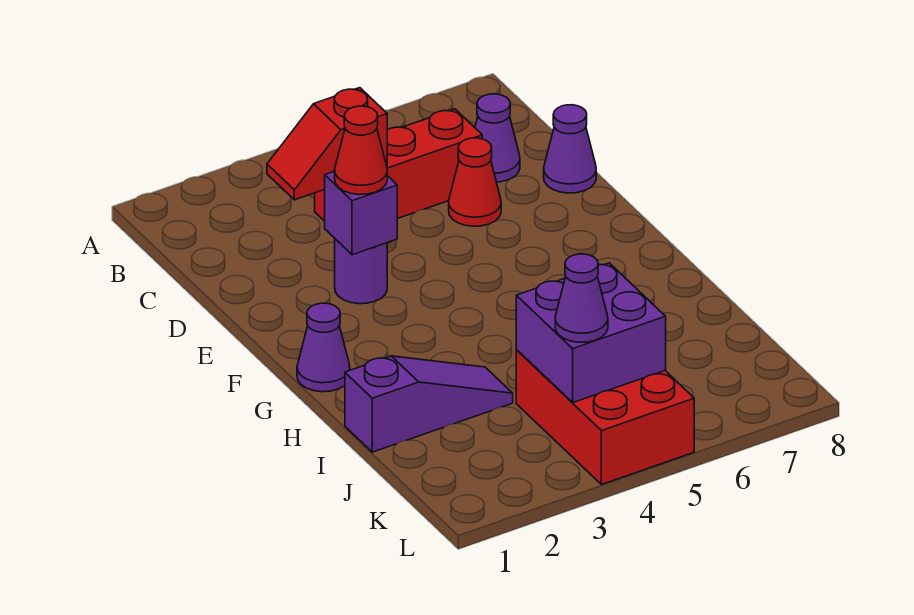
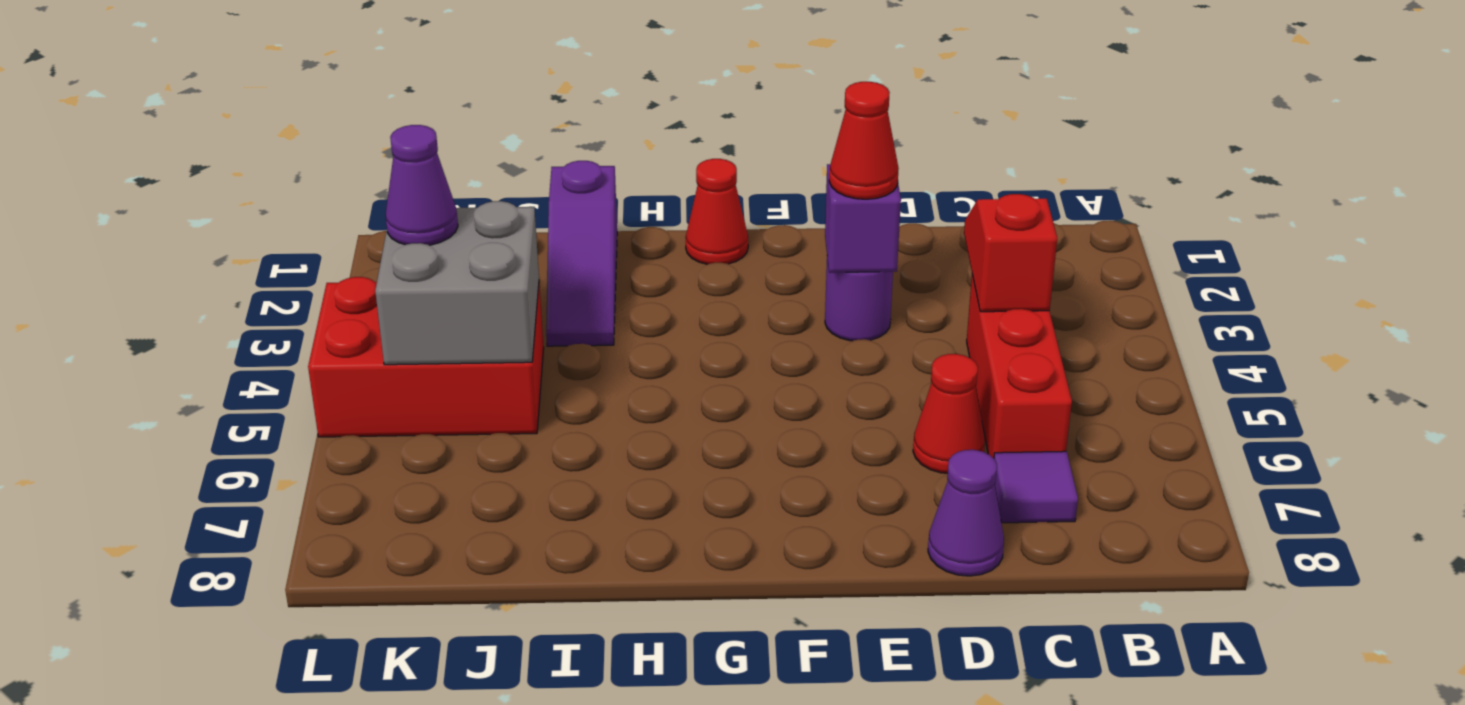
purple 1x1 cone [475,94,520,182] -> purple 1x1 tile [994,451,1078,523]
purple 1x1 cone [297,303,350,392] -> red 1x1 cone [685,159,748,264]
purple 2x2 brick [516,263,666,403] -> grey 2x2 brick [375,201,539,365]

